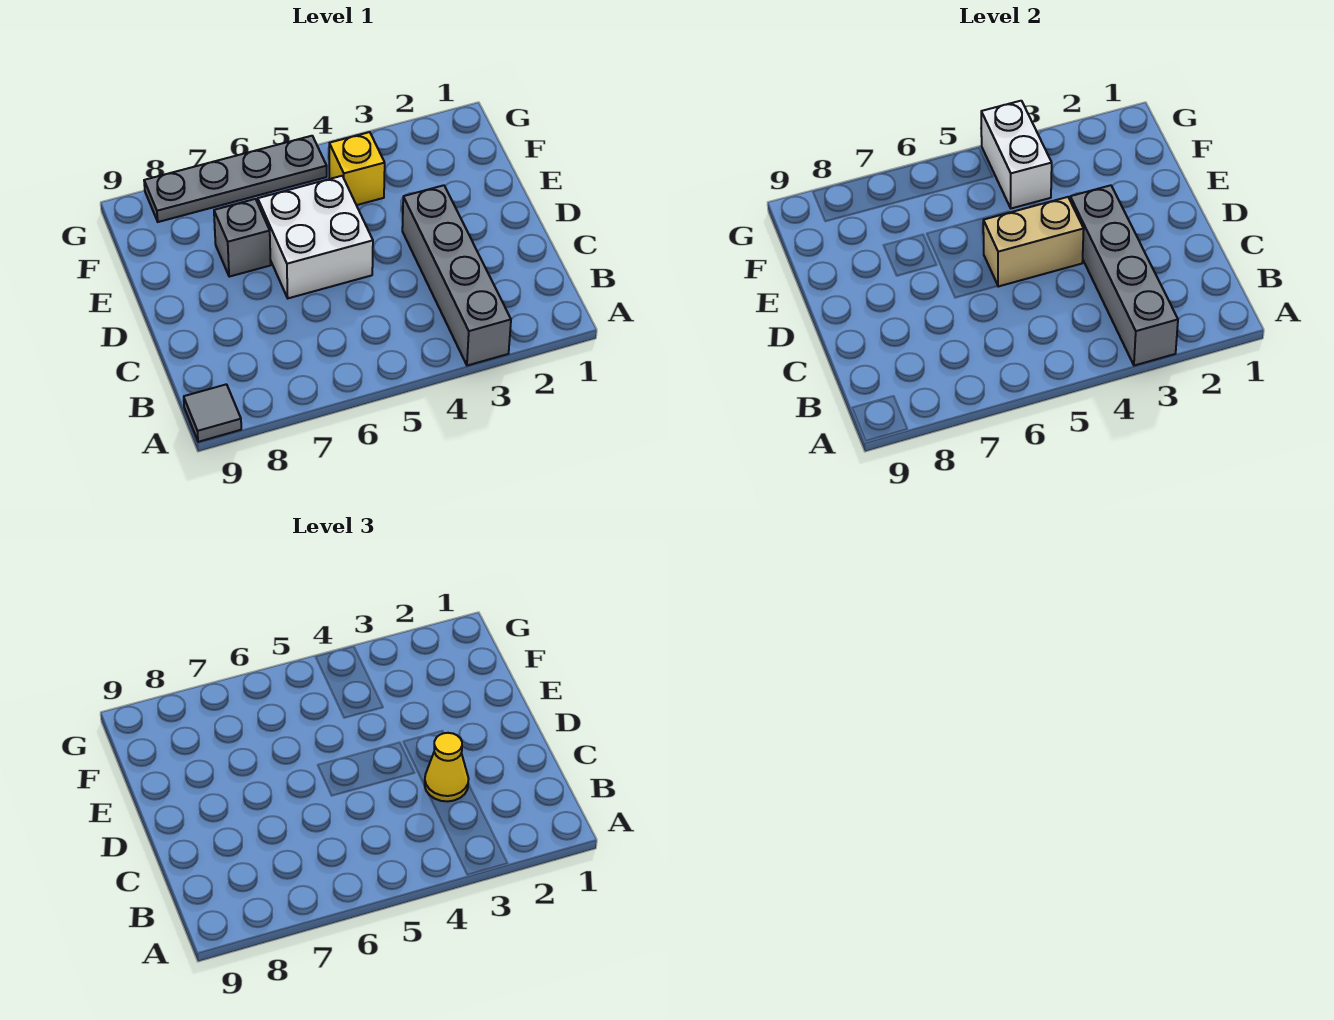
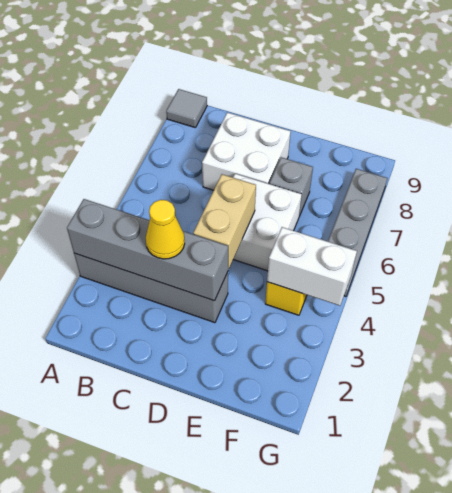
none -> white 2x2 brick [202,112,291,190]

